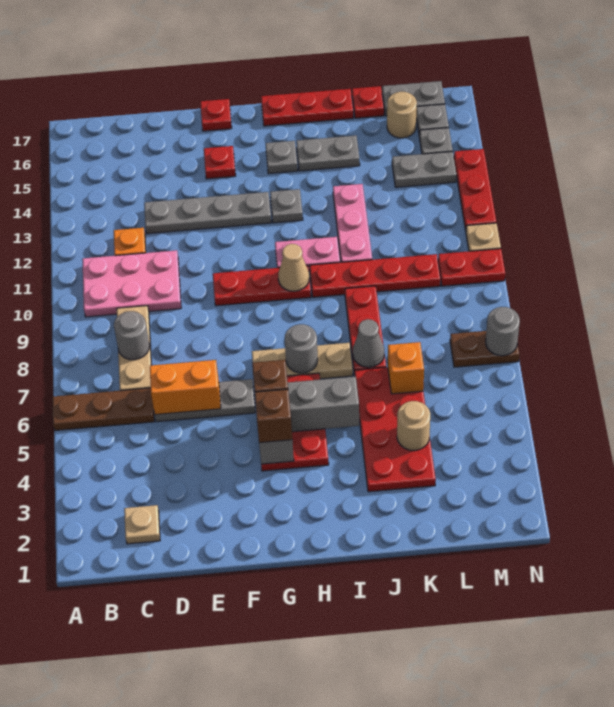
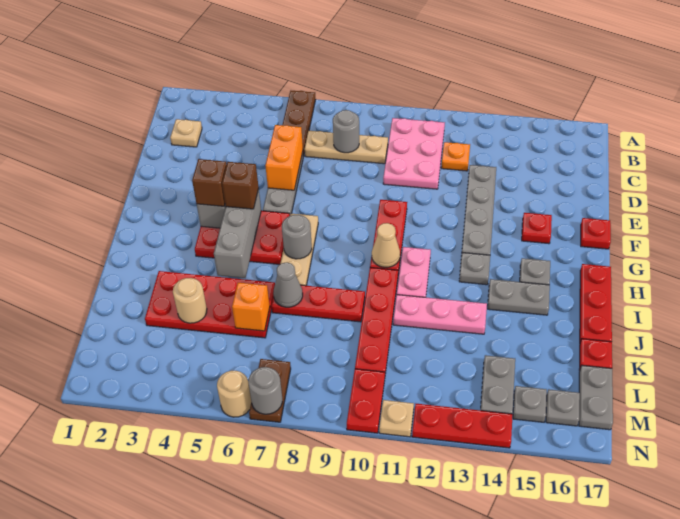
grey 1x2 plate [296,135,360,171] -> grey 1x2 plate turned to [488,279,550,315]
tan 1x1 round brick [387,91,417,138] -> tan 1x1 round brick moved to [217,371,251,417]

